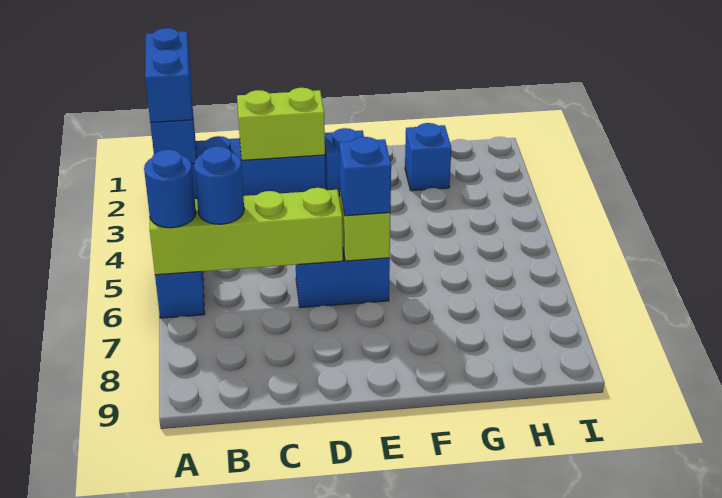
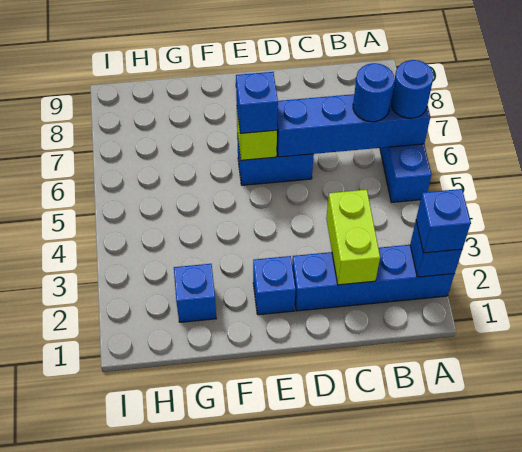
blue 1x2 brick [145,28,193,122] -> blue 1x1 brick [416,189,471,253]
lime 1x4 brick [150,188,343,275] -> blue 1x4 brick [277,94,430,157]
lime 1x2 brick [237,88,325,160] -> lime 1x2 brick turned to [326,190,380,285]

